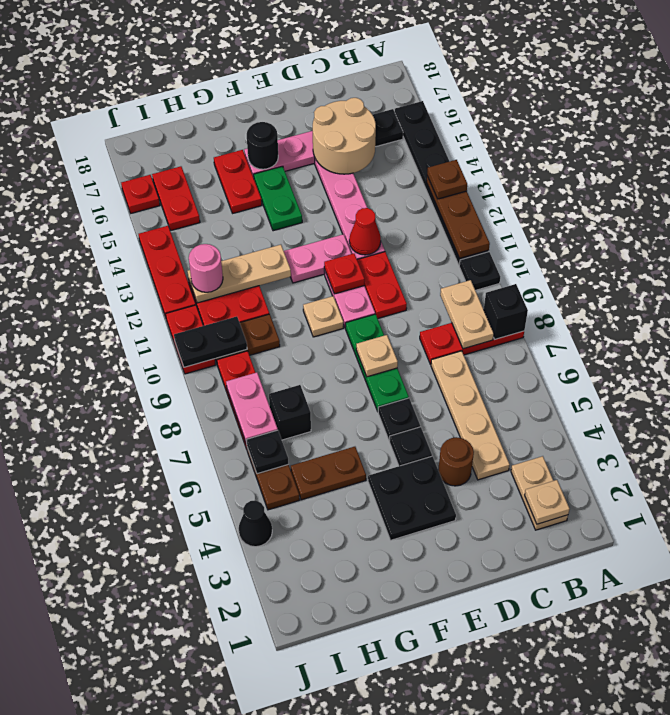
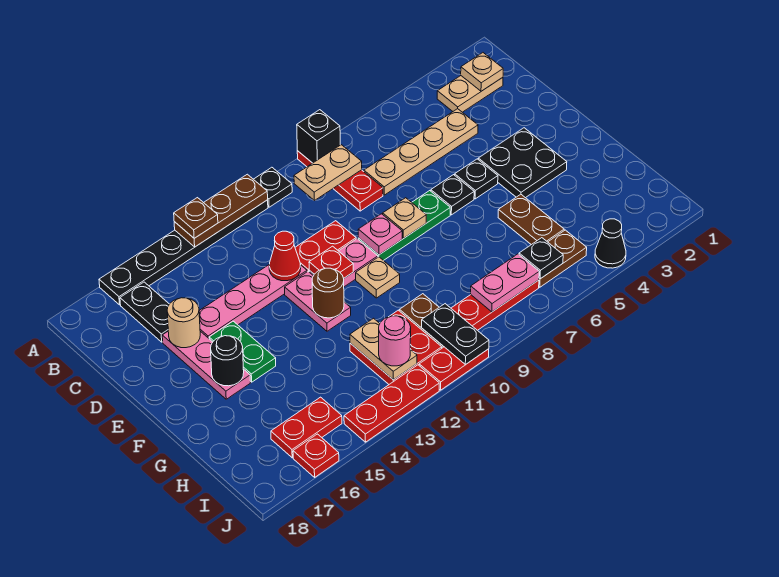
tan 2x2 round brick [313,98,376,174] -> tan 1x1 round brick [167,298,200,348]
brown 1x1 round brick [438,437,474,486] -> brown 1x1 round brick moved to [312,268,344,318]
none -> pink 1x1 plate [358,214,402,255]
green 1x2 plate [254,166,302,231] -> green 1x2 plate turned to [209,321,276,382]
tan 1x3 plate [188,245,291,303] -> tan 1x2 plate [350,318,417,380]
red 1x2 plate [214,150,262,213] -> none
black 1x1 brick [269,385,311,440] -> none

